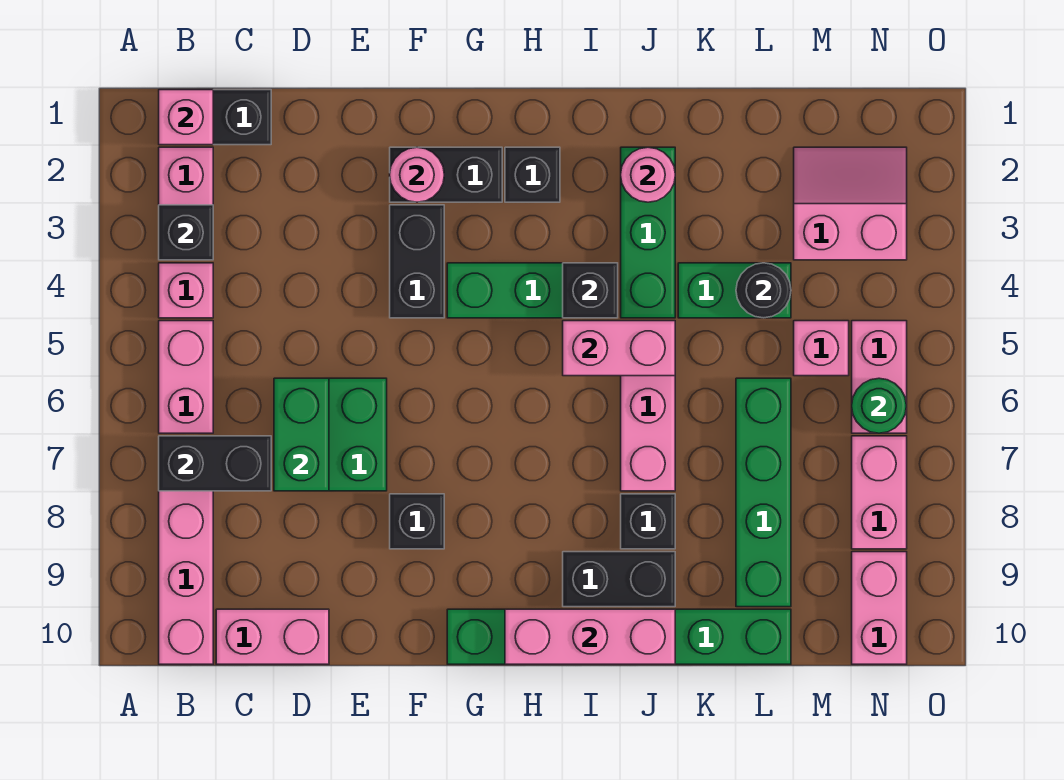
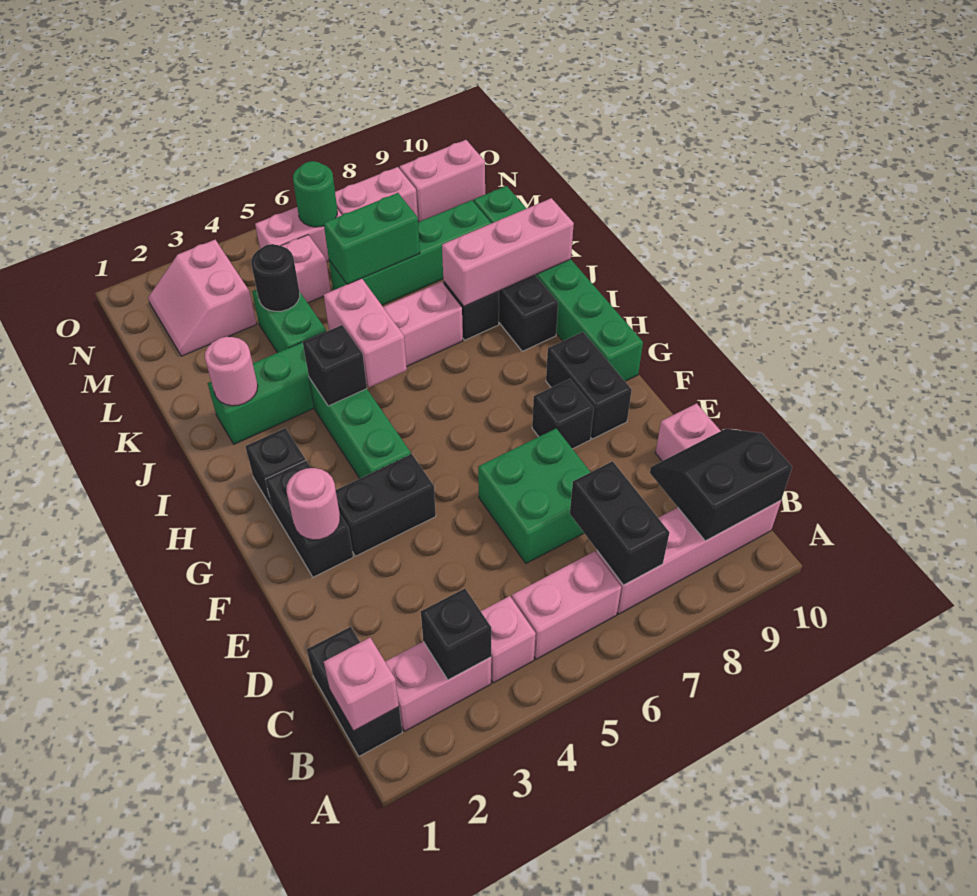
none -> black 2x2 slope [650,429,792,541]
green 1x2 brick [274,378,329,491] -> green 1x2 brick moved to [324,193,420,284]
none -> black 1x2 brick [546,332,632,439]
pink 1x3 brick [505,609,675,664] -> pink 1x3 brick turned to [442,198,574,306]

